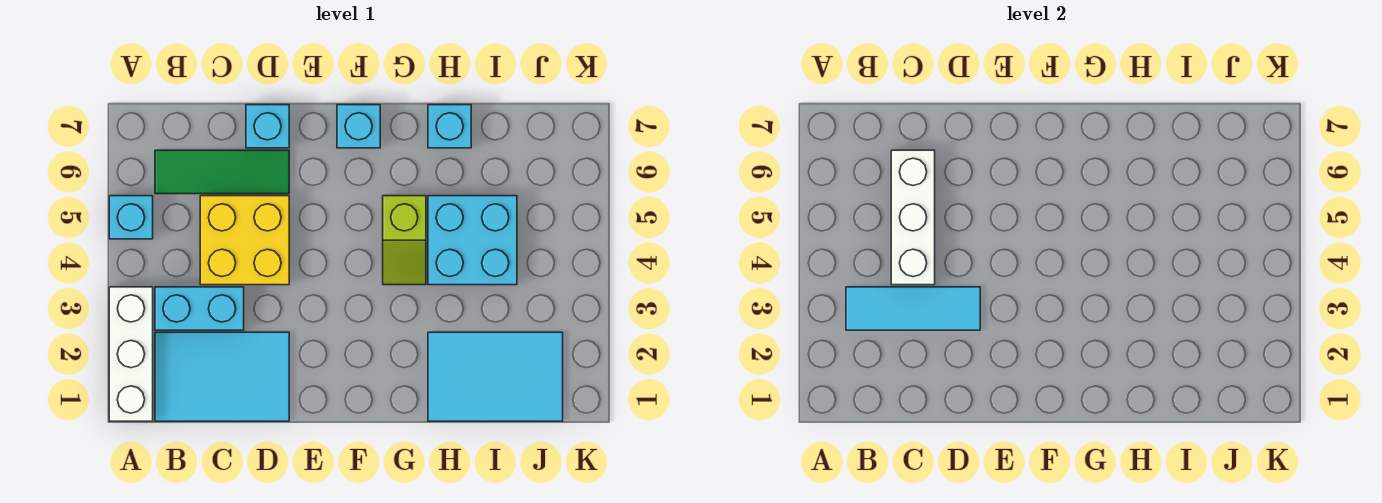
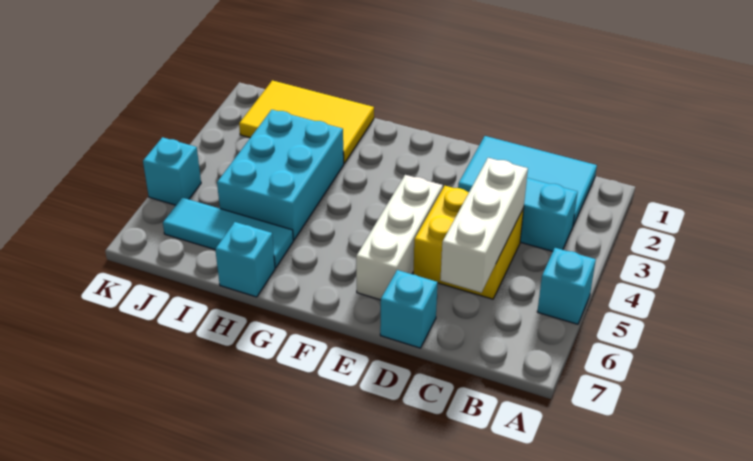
white 1x3 brick [109,287,153,421] -> white 1x3 brick moved to [356,175,443,300]
cyan 1x3 tile [846,287,980,330] -> cyan 1x3 tile moved to [163,198,293,268]
green 1x3 tile [155,150,289,194] -> none
cyan 1x1 brick [337,105,380,148] -> cyan 1x1 brick moved to [143,137,201,205]
lime 1x2 slope [383,196,426,285] -> none
cyan 2x3 tile [428,332,563,421] -> yellow 2x3 tile [239,80,374,163]
cyan 2x2 brick [428,196,517,285] -> cyan 2x3 brick [217,110,344,240]

